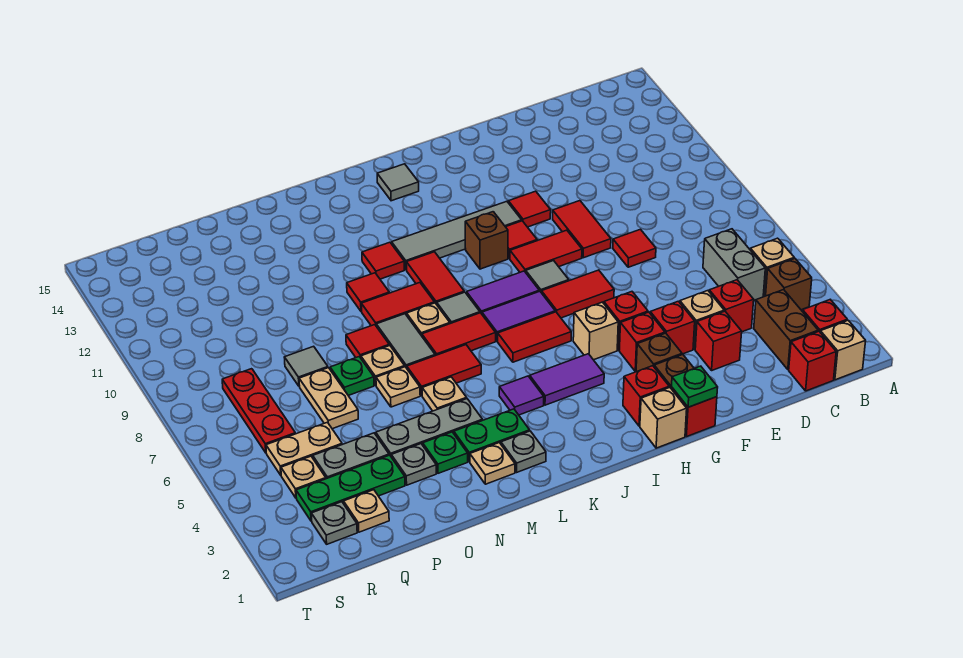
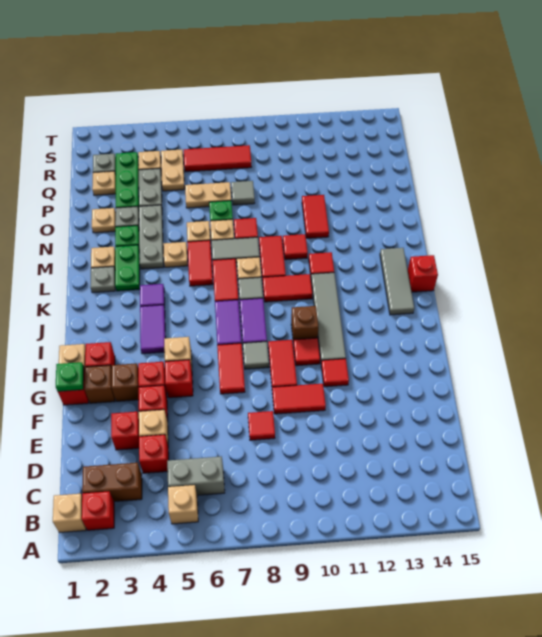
brown 1x1 brick [766,258,812,310] -> none
red 1x1 brick [789,331,836,391] -> red 1x1 brick moved to [408,255,438,292]
red 1x2 tile [498,312,571,362] -> red 1x2 tile moved to [302,195,329,238]
grey 1x1 tile [377,164,419,201] -> grey 1x3 tile [380,248,414,315]
none -> tan 1x1 plate [92,208,116,233]
red 1x3 plate [222,369,295,453] -> red 1x3 tile [184,145,252,172]

